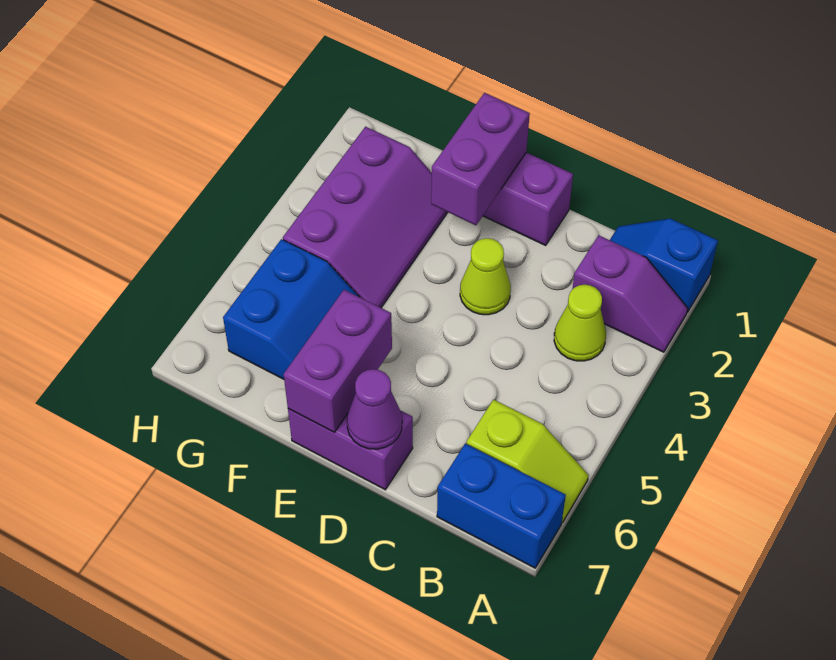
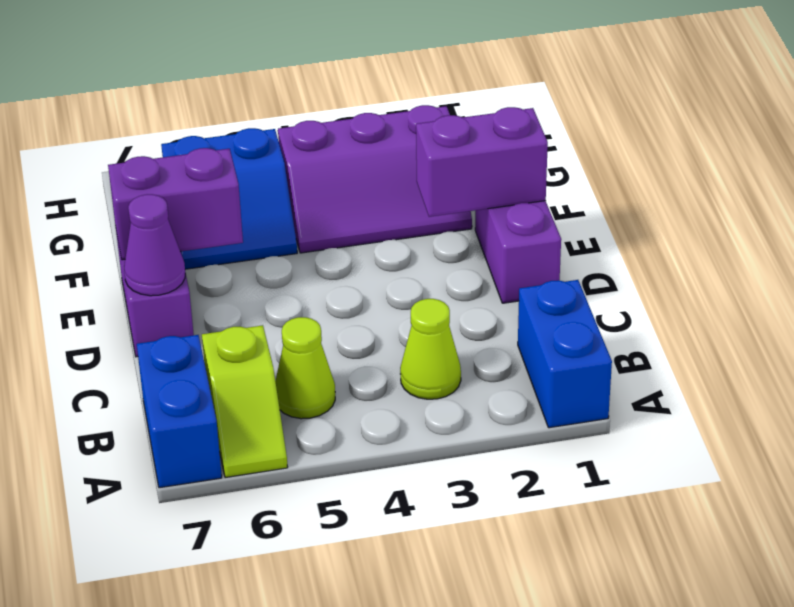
blue 1x2 slope [610,218,718,312] -> blue 1x2 brick [518,280,612,428]
purple 1x2 slope [572,235,688,352] -> none
lime 1x1 cone [460,238,511,315] -> lime 1x1 cone moved to [275,317,335,419]

